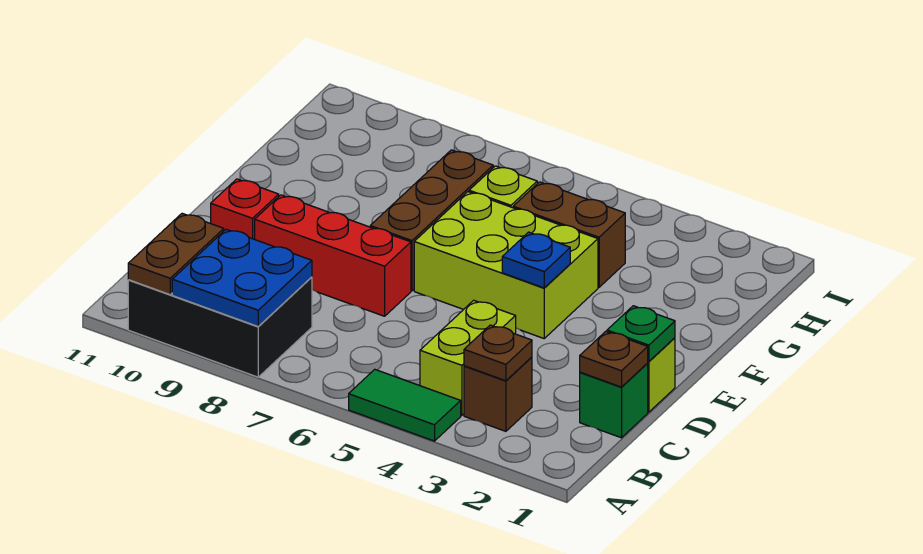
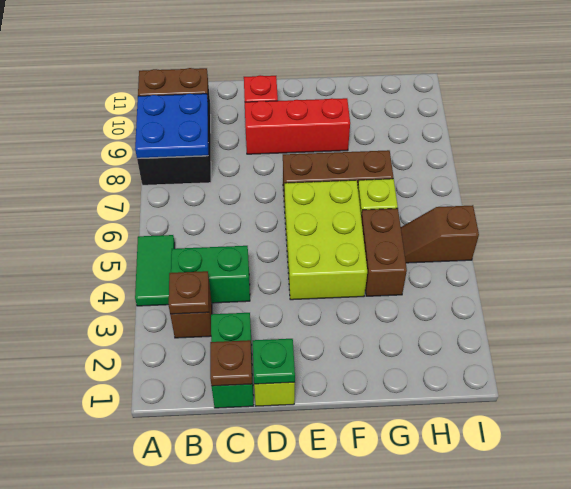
lime 1x2 brick [420,300,516,415] -> green 1x2 brick [171,246,250,303]
green 1x1 brick [580,364,648,438] -> green 1x2 brick [211,313,254,408]
red 1x3 brick [255,195,411,316] -> red 1x3 brick turned to [245,98,350,154]
blue 1x1 plate [502,232,570,288] -> none
none -> brown 1x2 slope [401,205,479,263]

